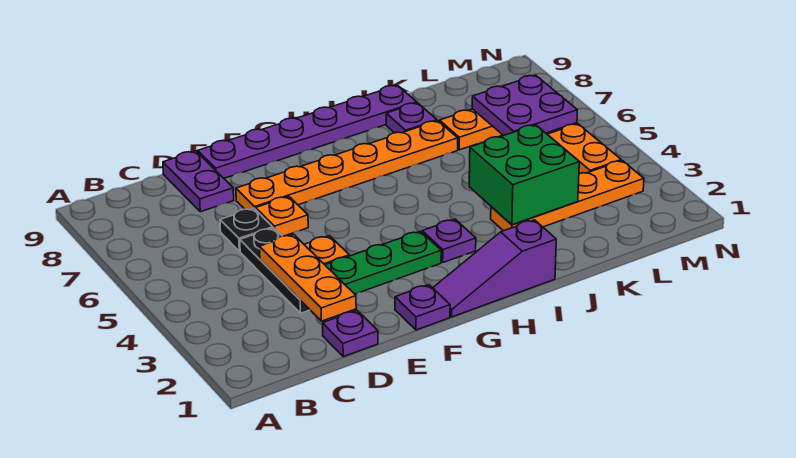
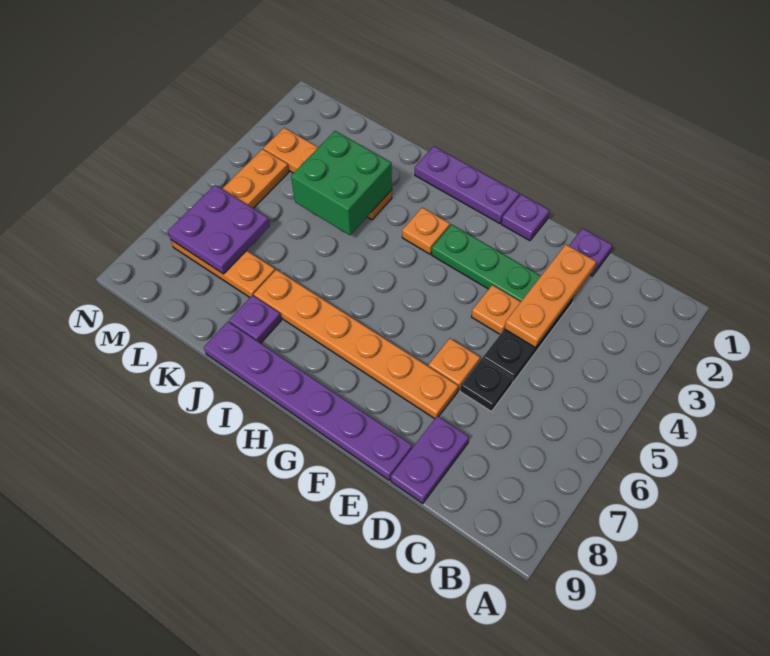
purple 1x3 slope [433,220,556,317] -> purple 1x3 plate [415,146,519,224]
purple 1x1 plate [422,219,476,262] -> orange 1x1 plate [402,207,450,254]

